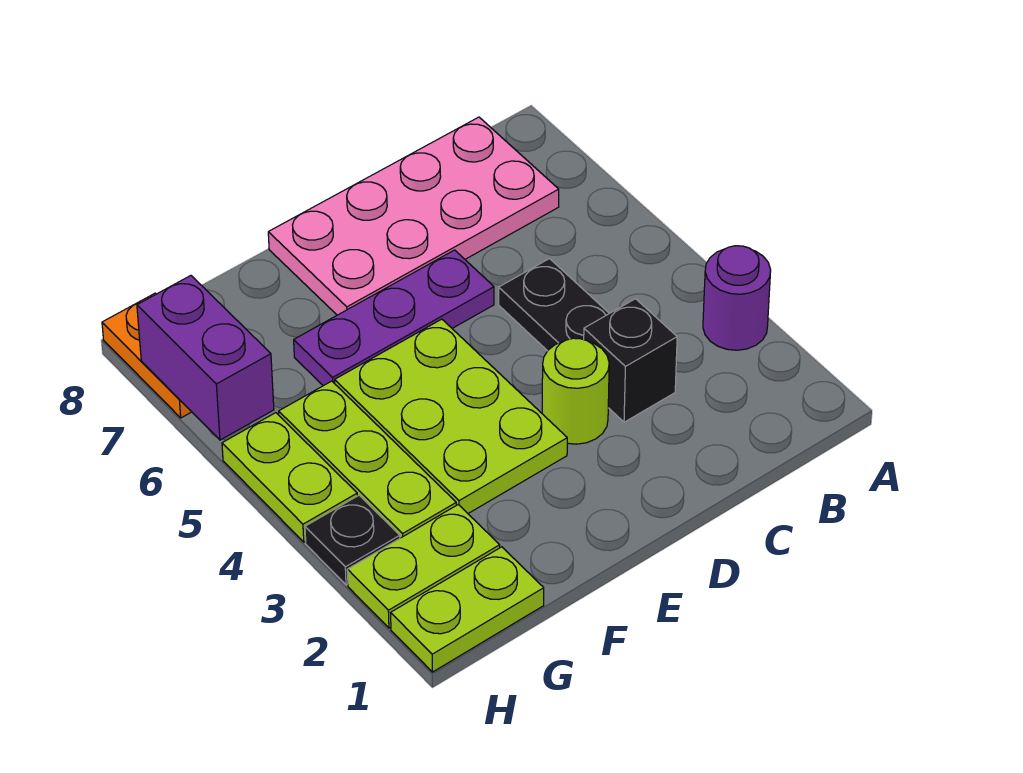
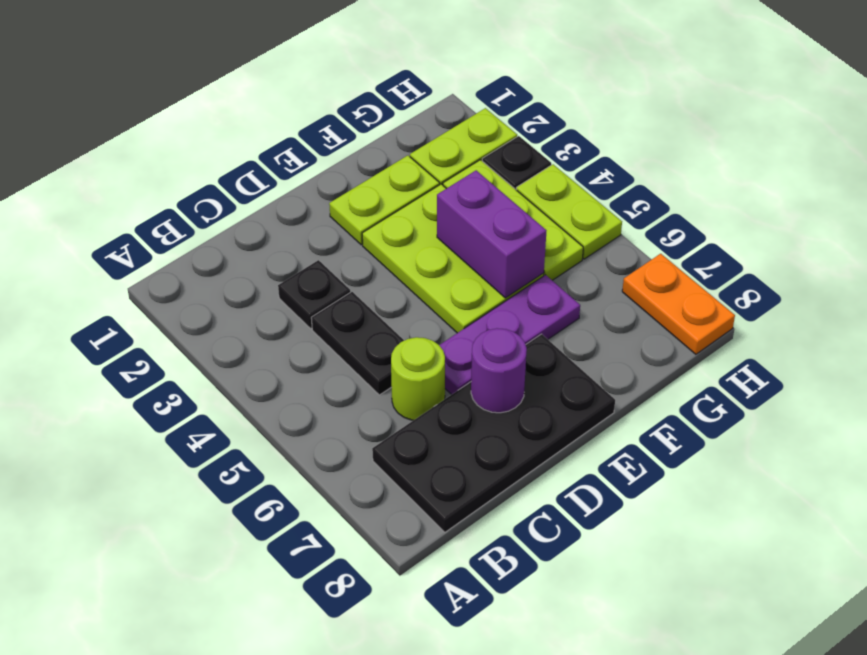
purple 1x1 round brick [703,246,771,350] -> purple 1x1 round brick moved to [471,328,527,413]
pink 2x4 plate [268,117,559,315] -> black 2x4 plate [372,334,615,532]
black 1x1 brick [584,299,677,422] -> black 1x1 plate [278,260,351,329]
lime 1x1 round brick [542,338,609,444] -> lime 1x1 round brick moved to [391,337,445,420]
lime 1x2 plate [391,547,544,672] -> lime 1x2 plate moved to [329,155,440,245]
purple 1x2 brick [137,276,274,440] -> purple 1x2 brick moved to [437,170,546,298]

